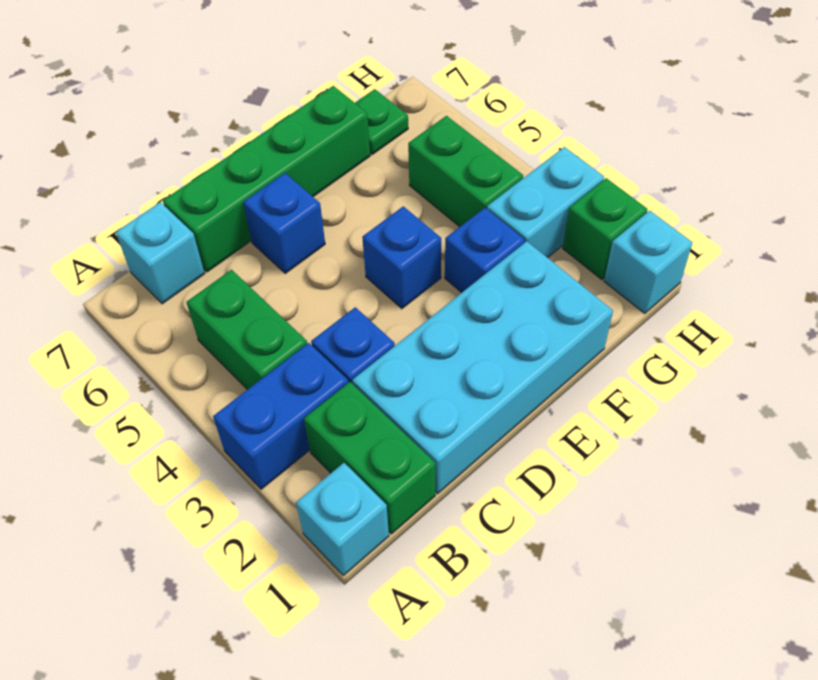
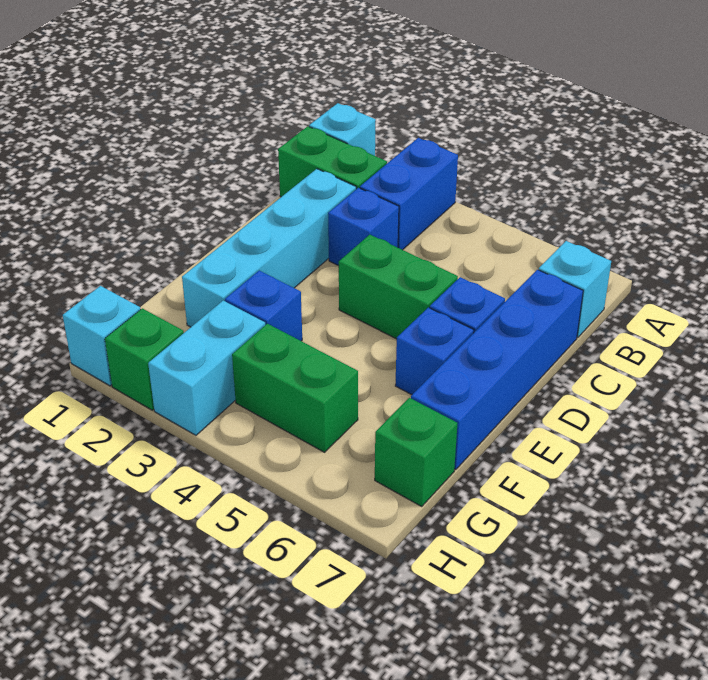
green 1x2 brick [187,270,307,390] -> green 1x2 brick moved to [339,235,458,339]
cyan 2x4 brick [352,241,613,494] -> cyan 1x4 brick [182,169,356,327]
green 1x4 brick [163,86,370,272] -> blue 1x4 brick [411,270,583,470]
blue 1x1 brick [362,206,441,309] -> blue 1x1 brick moved to [395,308,474,395]
green 1x1 plate [355,89,408,155] -> green 1x1 brick [375,398,457,506]

